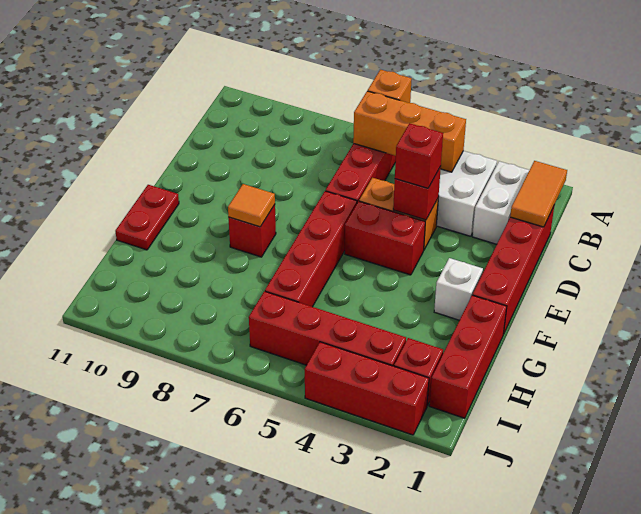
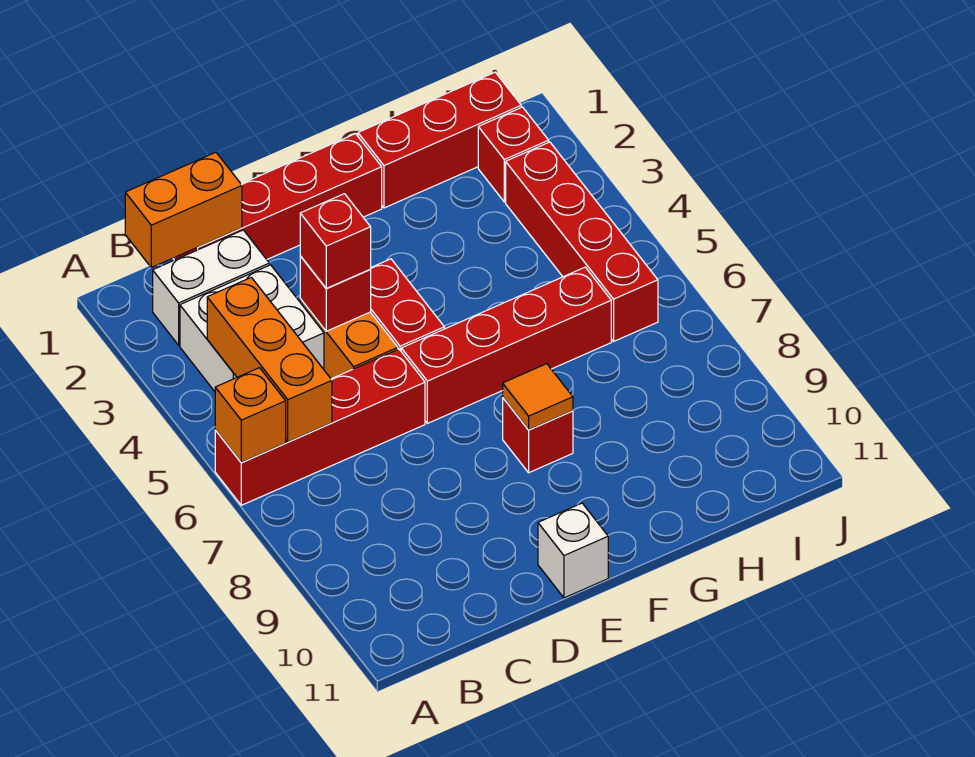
orange 1x2 tile [510,161,567,227] -> orange 1x2 brick [125,152,242,267]
white 1x1 brick [434,258,483,320] -> white 1x1 brick moved to [538,503,608,598]
red 1x2 plate [115,185,179,250] -> none
red 1x3 brick [305,342,429,435] -> none

